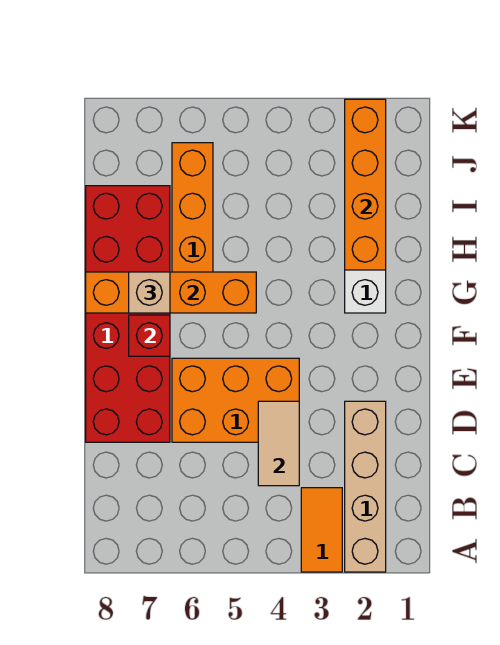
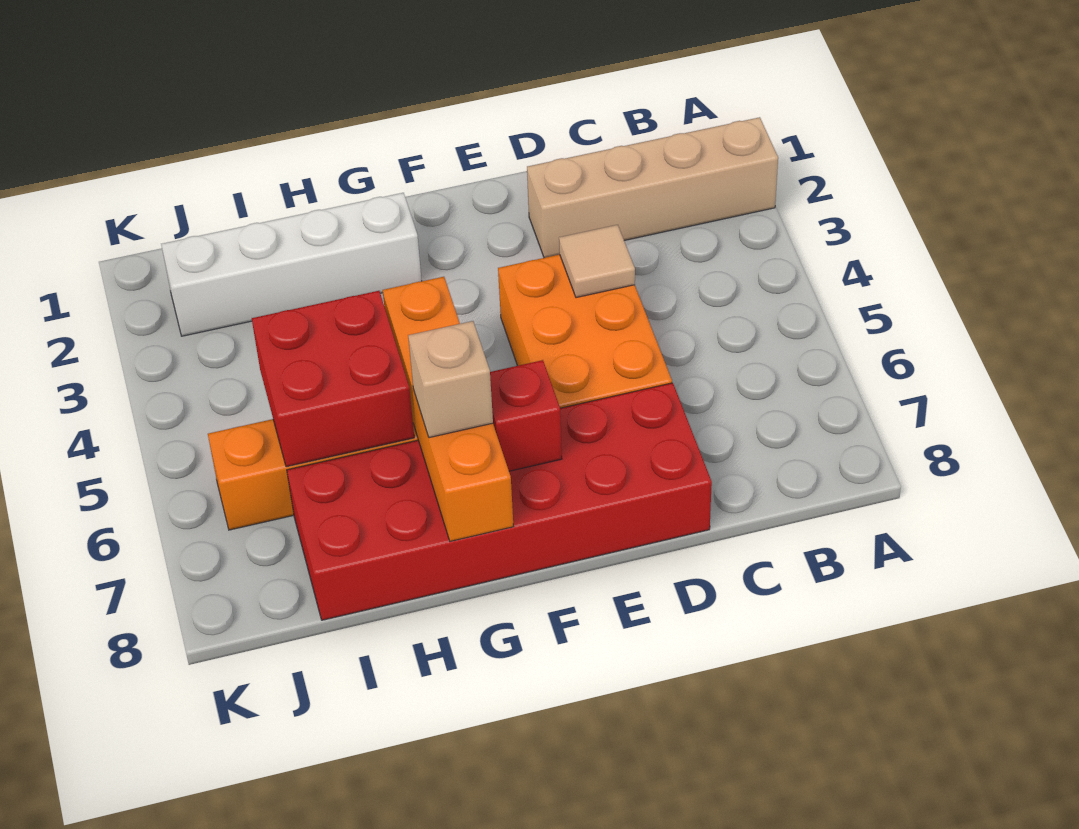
orange 1x2 tile [301,488,342,572] -> none
tan 1x2 tile [258,401,299,486] -> tan 1x1 tile [559,225,635,298]
orange 1x4 brick [345,99,386,270] -> none
none -> red 2x2 brick [252,291,414,467]

